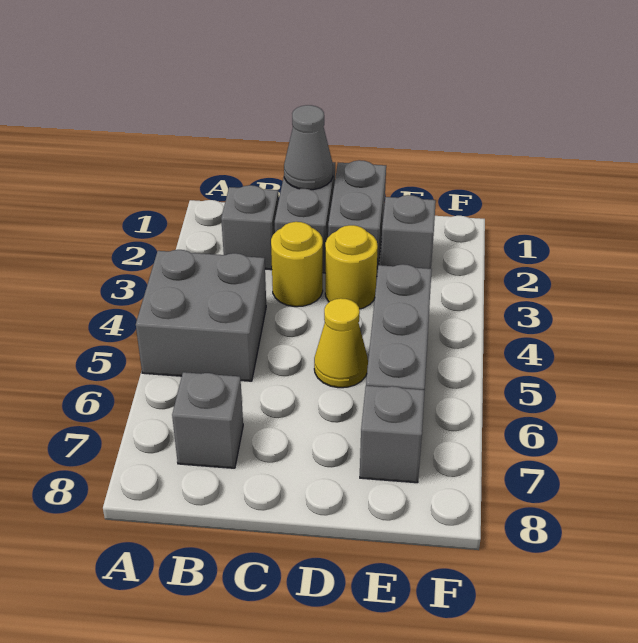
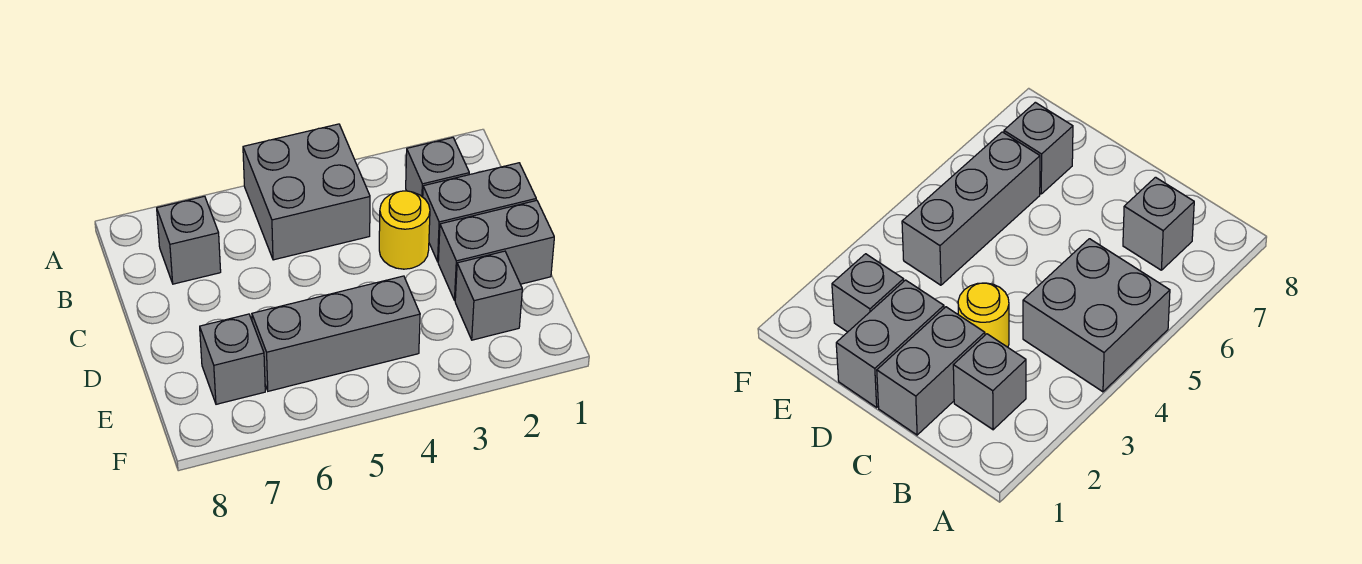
grey 1x1 cone [284,105,333,190] -> none
yellow 1x1 round brick [325,225,378,309] -> none
yellow 1x1 cone [314,298,368,388] -> none

